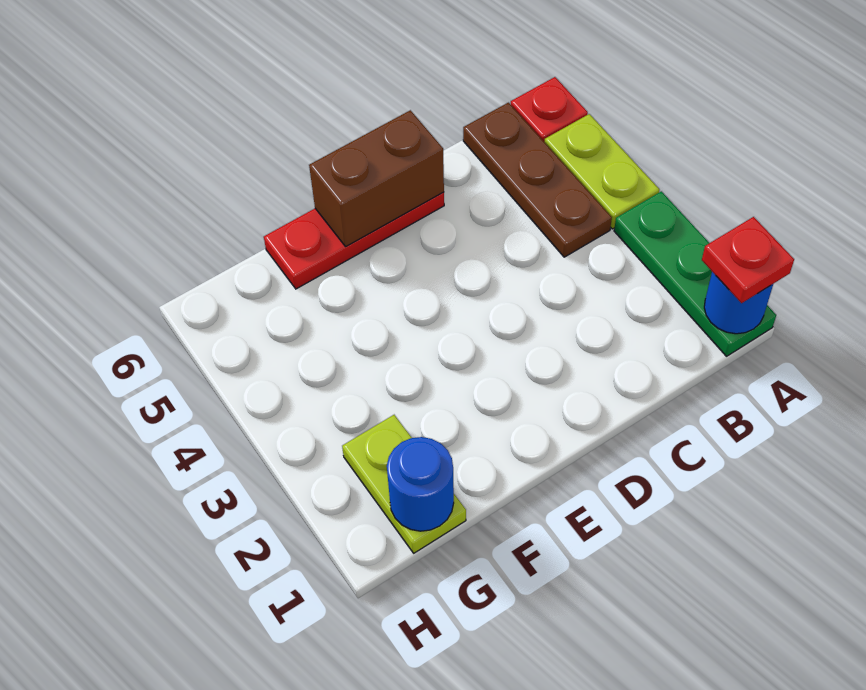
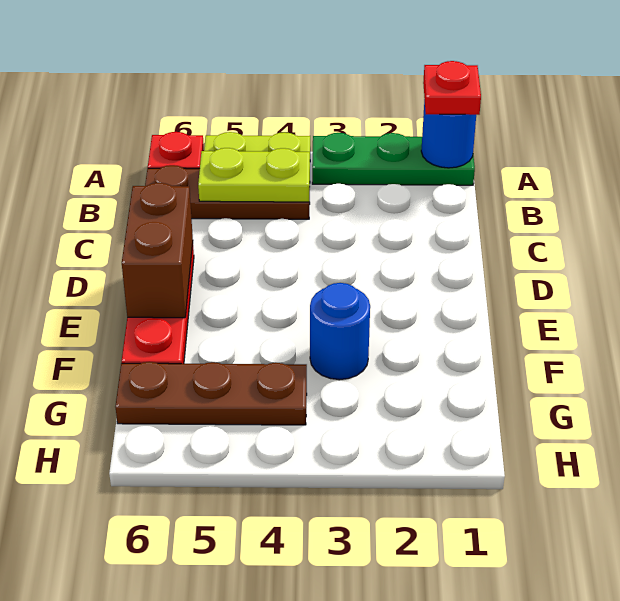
lime 1x2 plate [342,415,466,553] -> lime 1x2 plate moved to [198,148,310,202]
blue 1x1 round brick [387,437,454,531] -> blue 1x1 round brick moved to [310,283,370,380]
none -> brown 1x3 plate [116,362,307,425]

